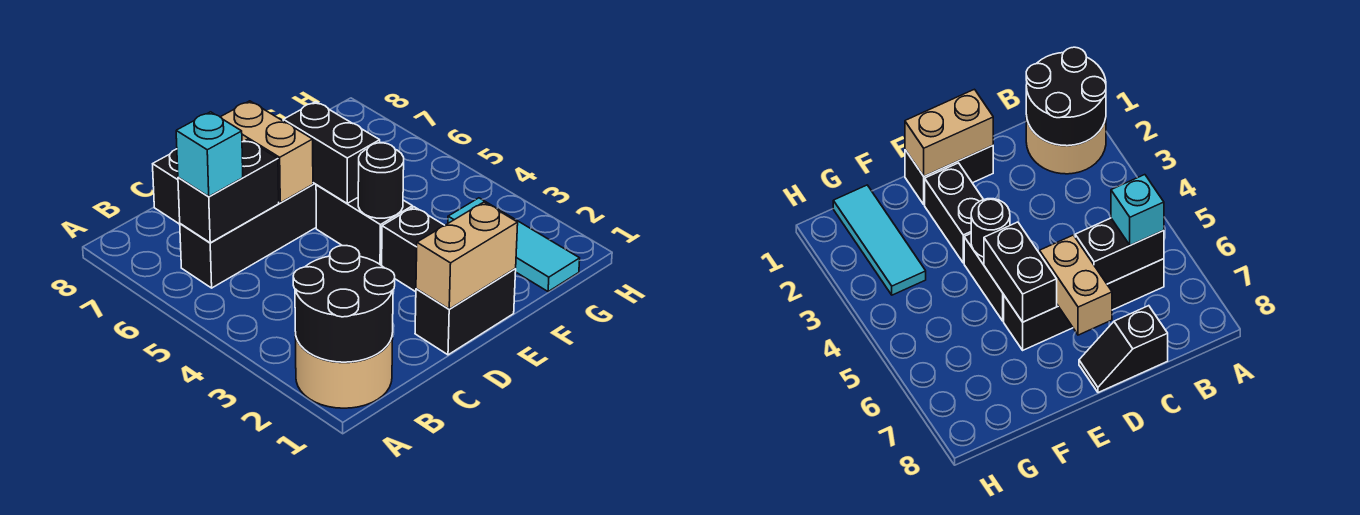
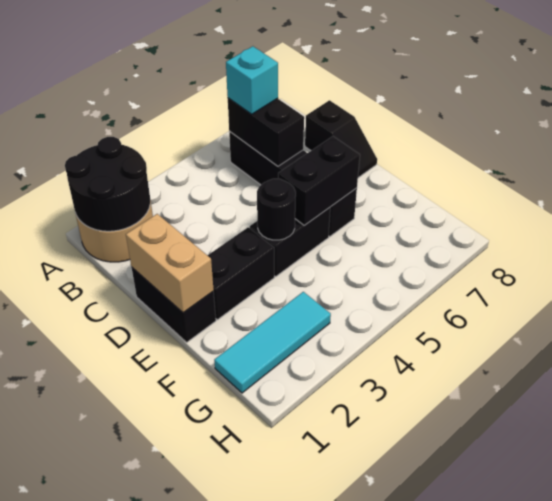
tan 1x2 brick [221,101,313,203] -> none

